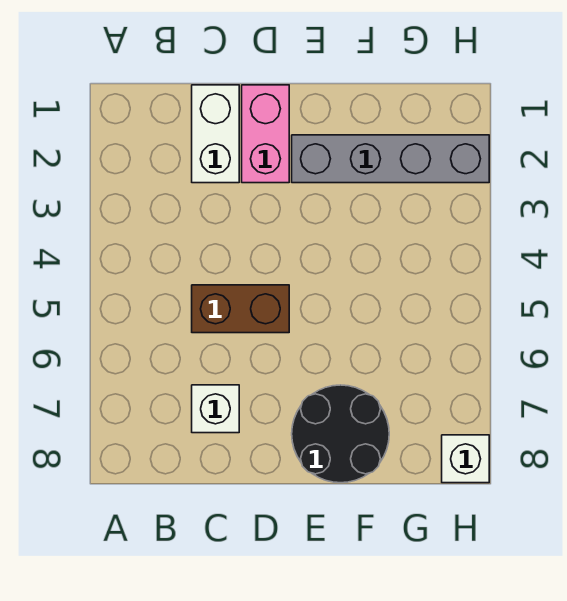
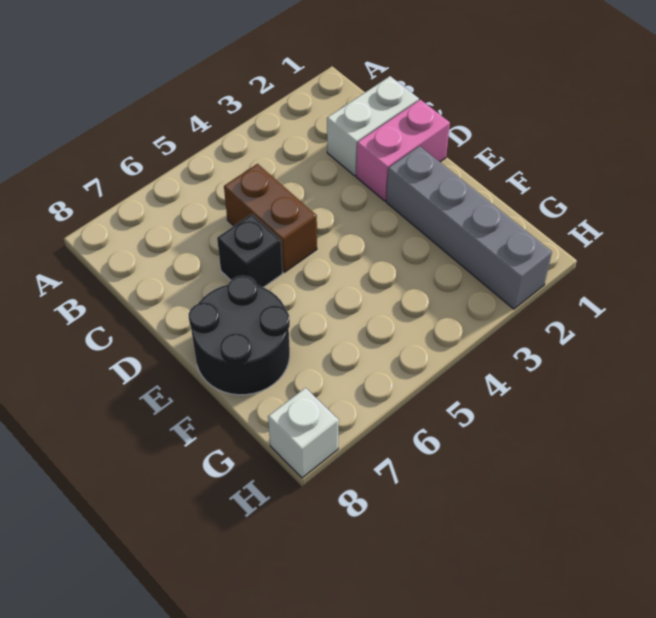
white 1x1 brick [192,385,239,433] -> none
none -> black 1x1 brick [217,214,283,287]

